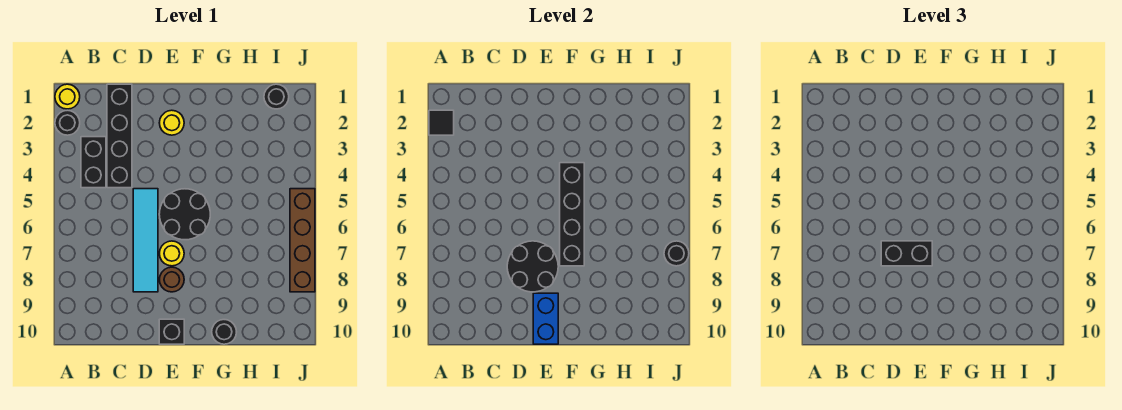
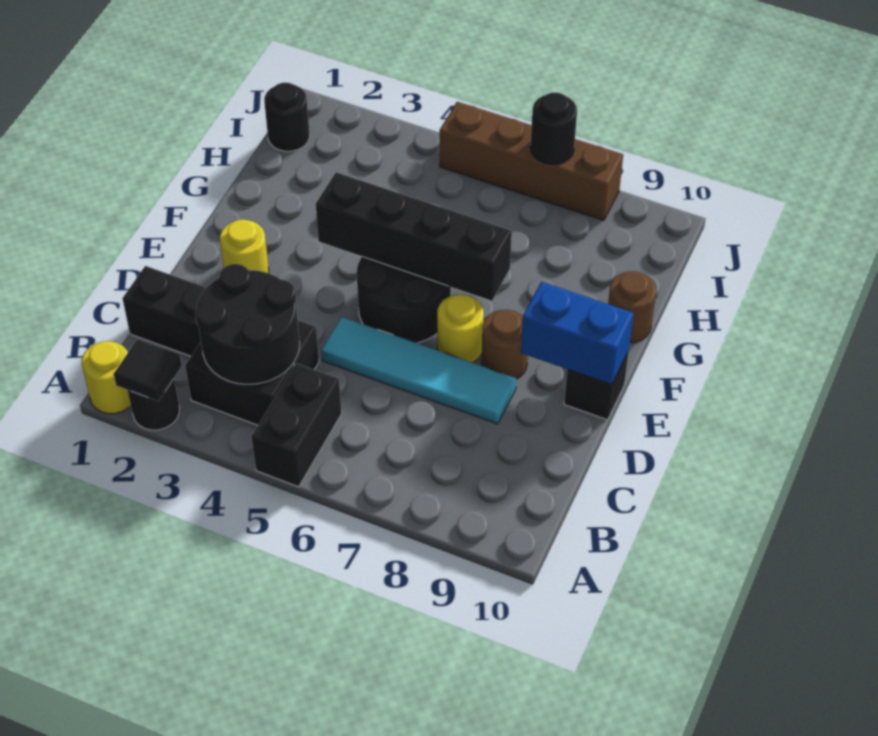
black 2x2 round brick [507,241,558,292] -> black 2x2 round brick moved to [195,264,300,384]
black 1x2 brick [881,241,932,266] -> black 1x2 brick moved to [251,363,342,487]
black 1x1 round brick [212,320,236,344] -> brown 1x1 round brick [608,271,656,343]

